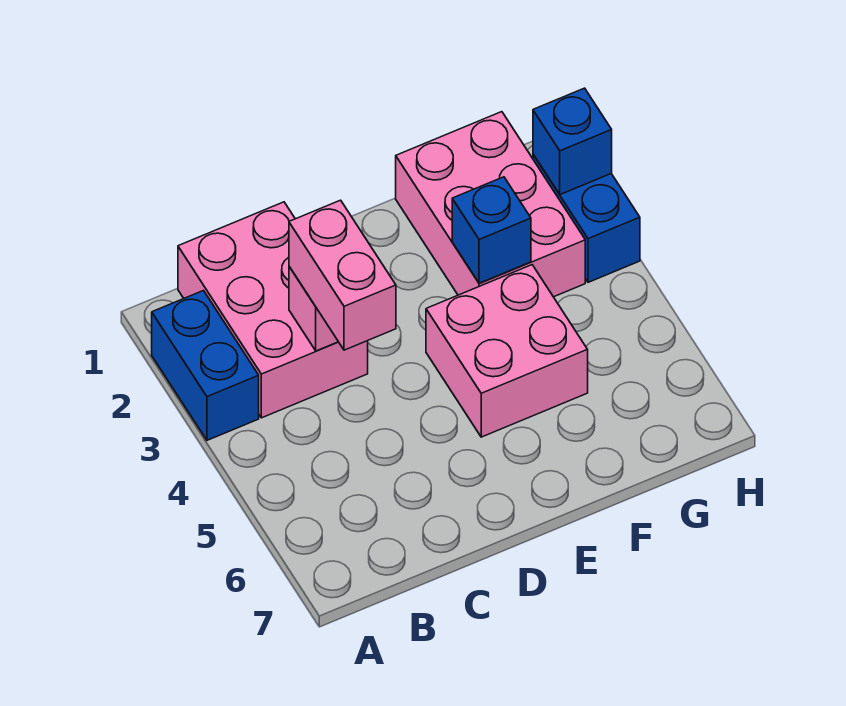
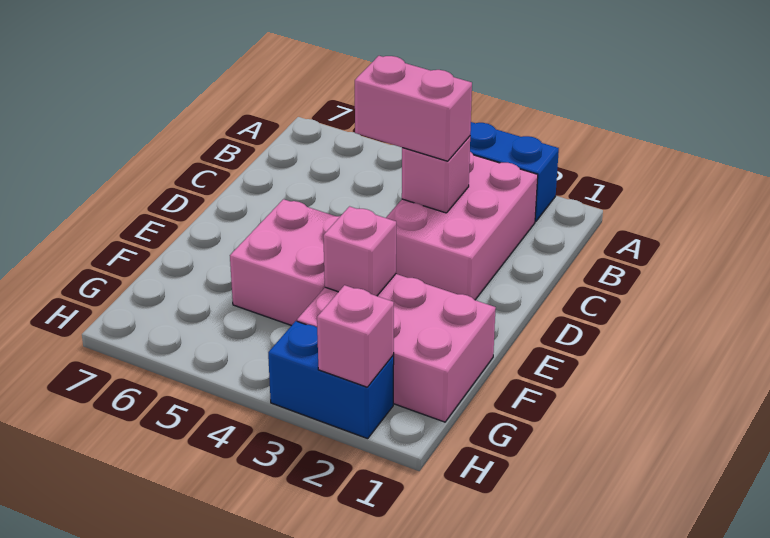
pink 2x3 brick [178,202,368,418] -> pink 2x3 brick turned to [386,152,538,300]
blue 1x1 brick [452,177,531,283] -> pink 1x1 brick [323,206,396,296]
blue 1x1 brick [533,88,612,195] -> pink 1x1 brick [317,285,394,387]

